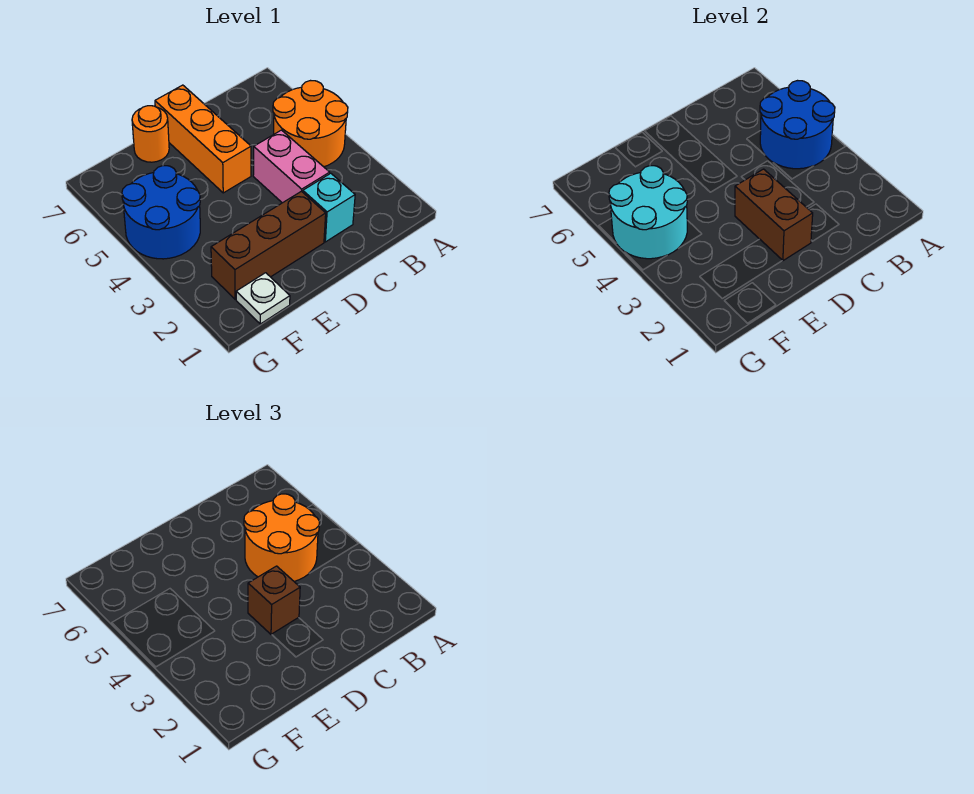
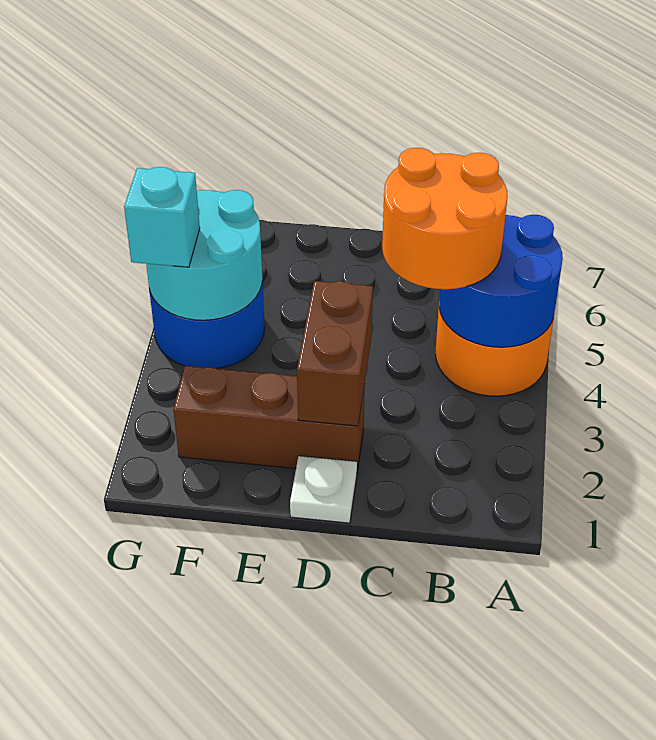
cyan 1x1 brick [303,173,355,242] -> cyan 1x1 brick moved to [124,167,200,267]
pink 1x2 brick [253,130,330,203] -> none
brown 1x1 brick [248,566,300,635] -> none
orange 1x3 brick [155,85,251,193] -> none
orange 1x1 round brick [132,106,169,162] -> none
white 1x1 plate [236,273,290,324] -> white 1x1 plate moved to [290,456,357,523]

